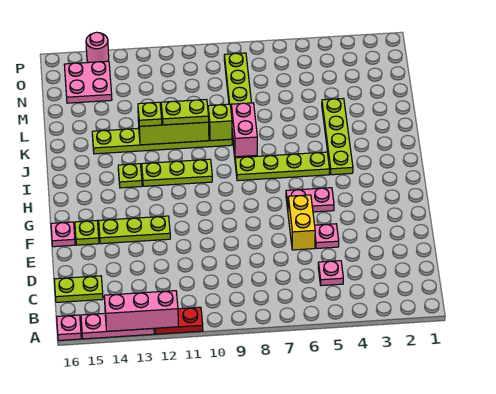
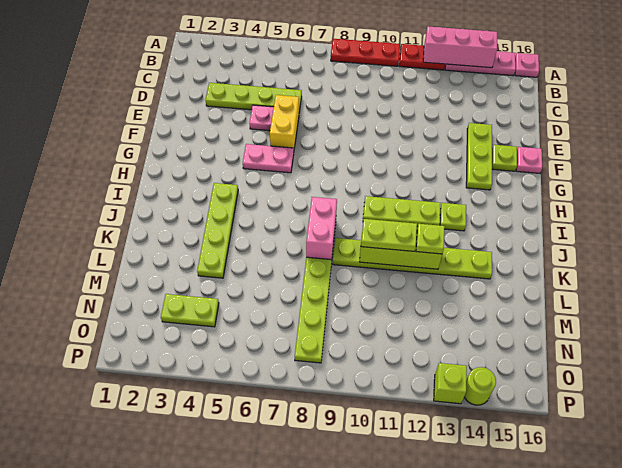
none -> red 1x3 plate [331,39,400,66]
pink 1x1 plate [318,261,343,286] -> none
lime 1x2 plate [54,276,103,302] -> lime 1x2 plate moved to [161,294,219,327]
lime 1x3 plate [99,216,170,244] -> lime 1x3 plate turned to [466,123,492,190]
lime 1x4 plate [235,152,330,181] -> lime 1x4 plate moved to [206,83,302,112]
lime 1x1 brick [208,104,232,141] -> lime 1x1 brick moved to [434,363,467,404]
pink 2x2 plate [64,61,112,103] -> none
pink 1x1 round brick [86,32,109,63] -> lime 1x1 round brick [464,367,496,405]

